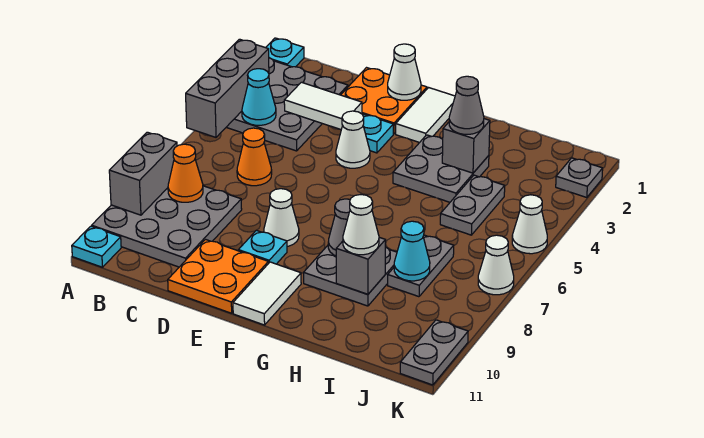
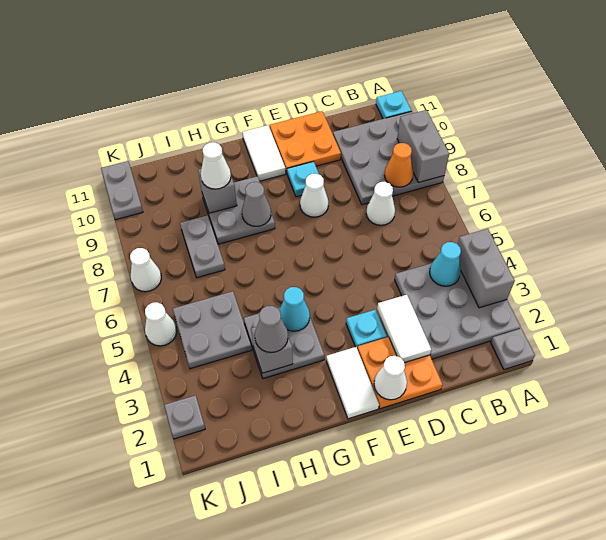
cyan 1x1 plate [266,38,304,67] -> grey 1x1 plate [491,329,535,370]
grey 1x3 brick [186,39,269,137] -> grey 1x2 brick [458,229,515,308]
white 1x2 tile [284,82,362,129] -> white 1x2 tile turned to [377,295,431,363]
orange 1x1 cone [237,128,272,186] -> none
white 1x1 cone [336,111,370,168] -> white 1x1 cone moved to [366,182,395,225]
grey 1x2 plate [440,175,505,235] -> grey 2x2 plate [173,291,252,369]
cyan 1x1 cone [394,221,430,281] -> cyan 1x1 cone moved to [279,287,310,331]

